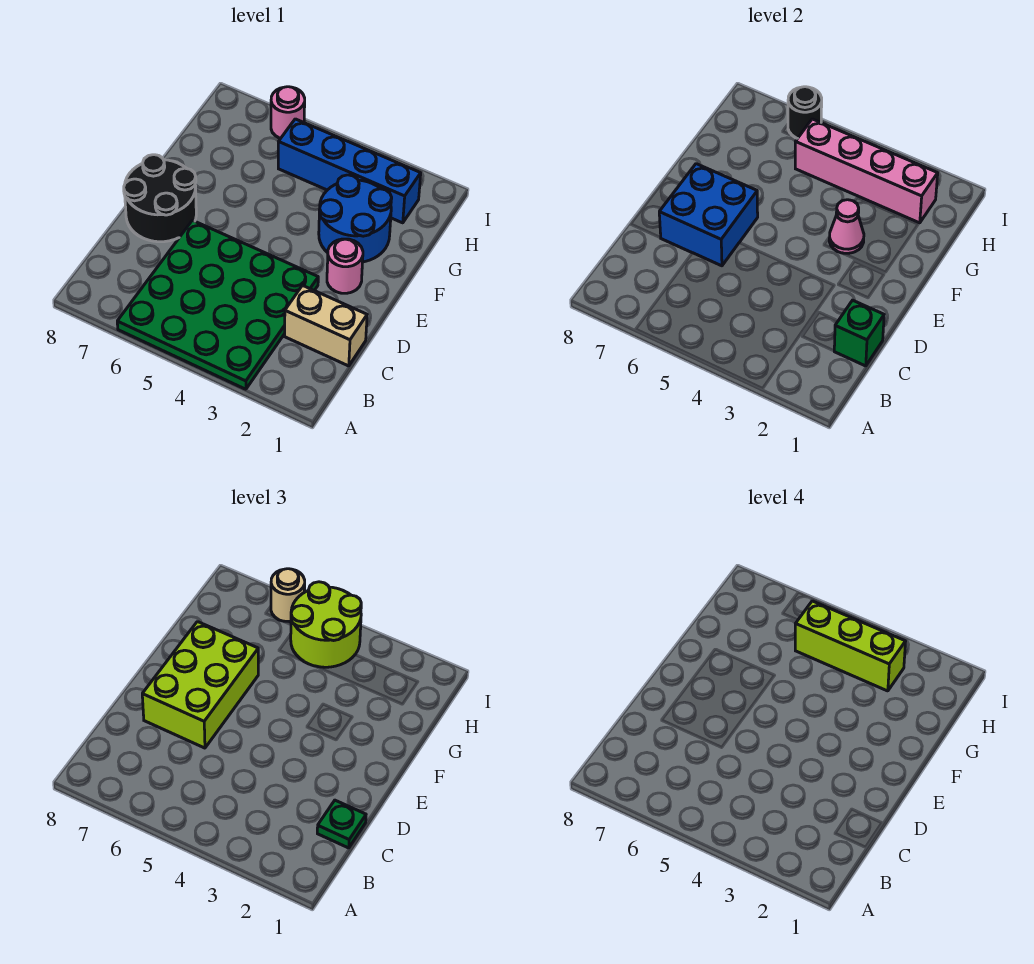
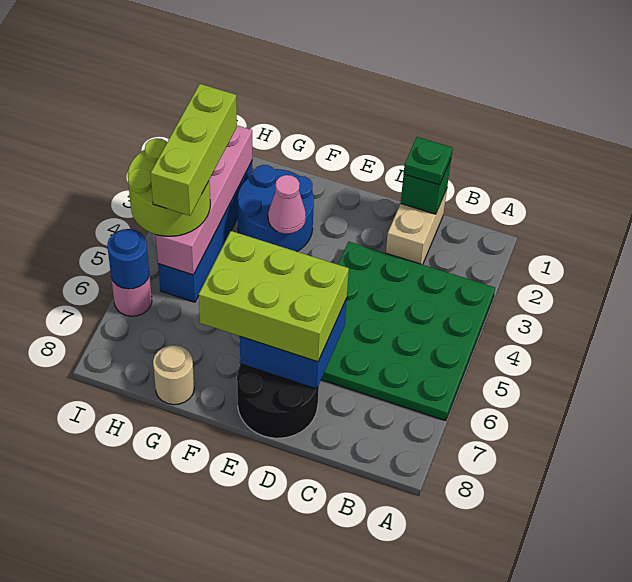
pink 1x1 round brick [327,239,363,293] -> none
black 1x1 round brick [788,87,822,138] -> blue 1x1 round brick [107,229,149,289]
tan 1x1 round brick [271,569,305,622] -> tan 1x1 round brick moved to [153,345,194,405]

